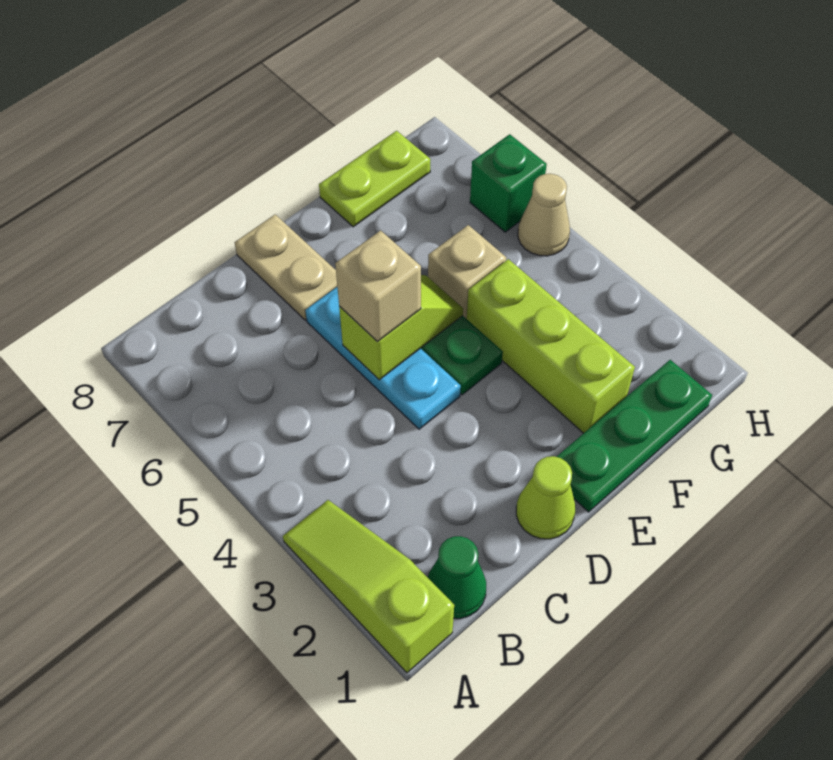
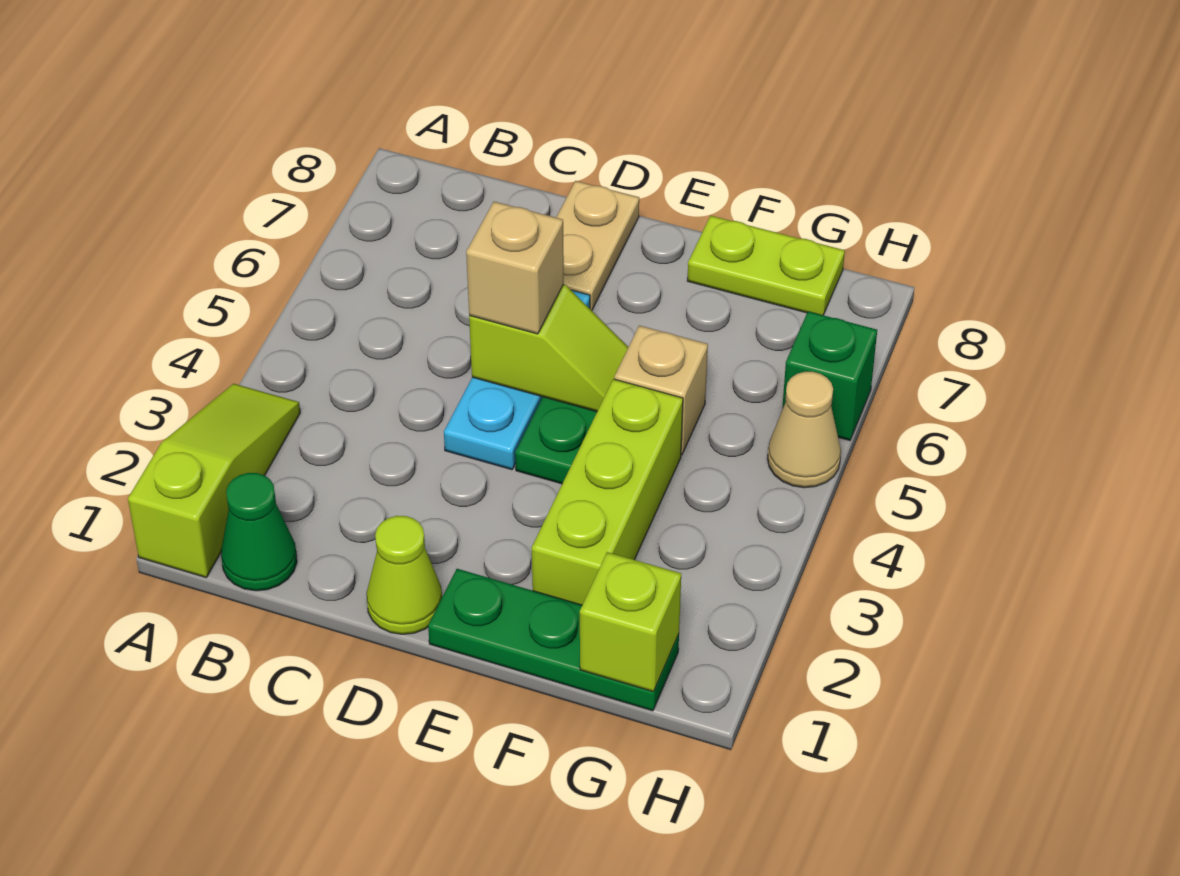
none -> lime 1x1 brick [580,552,681,692]

